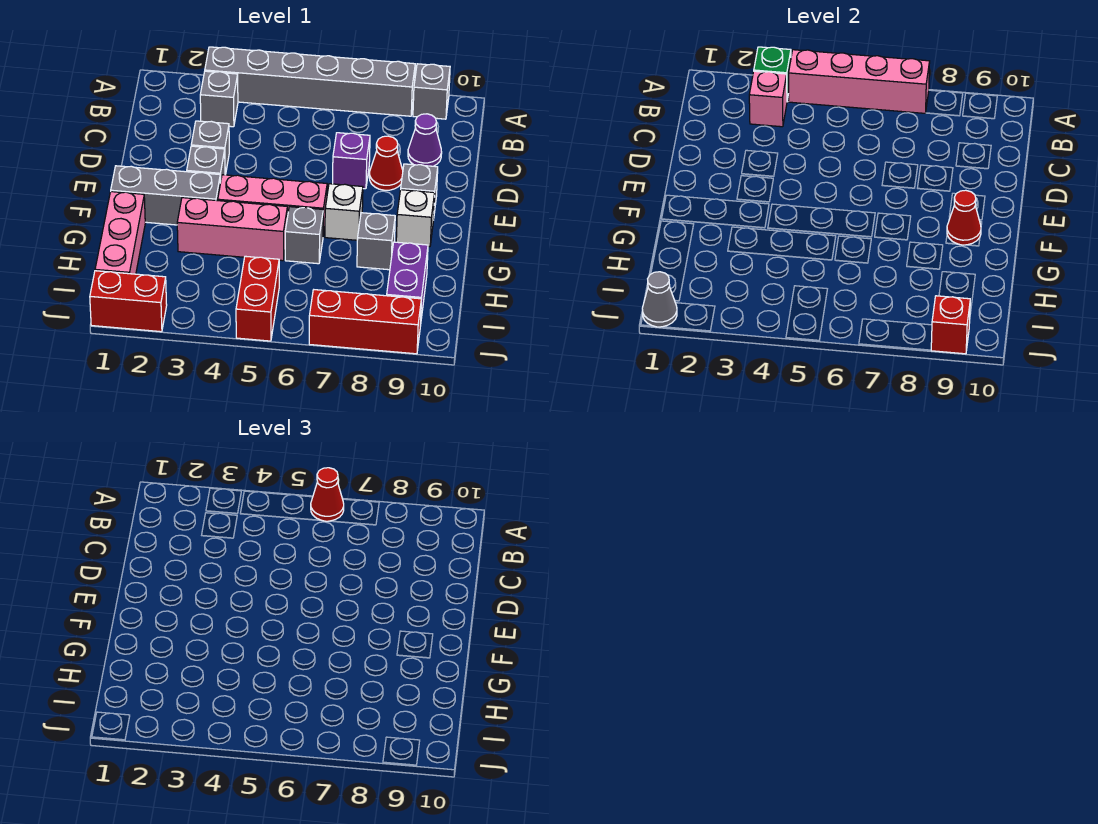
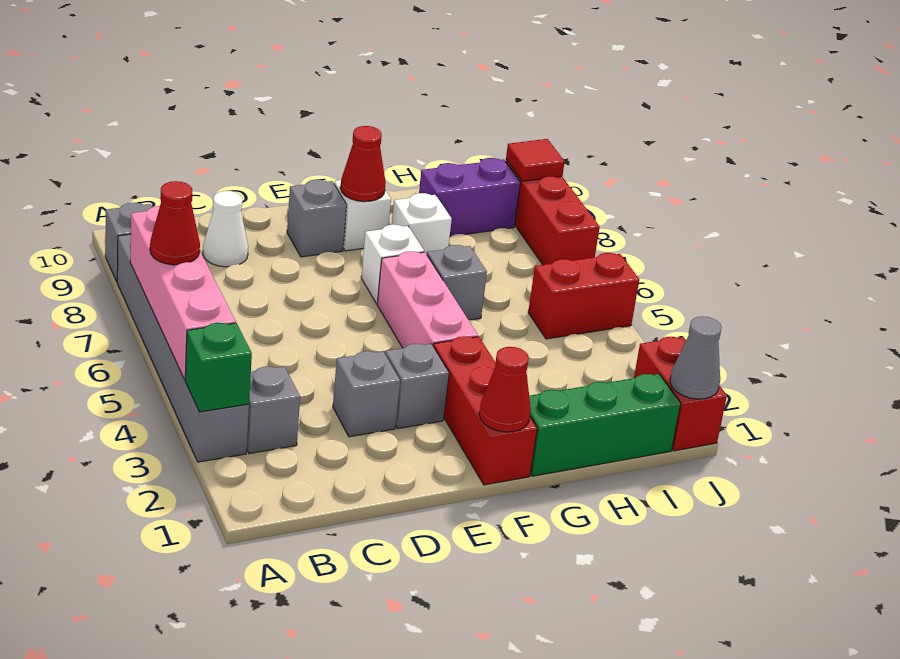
pink 1x1 brick [749,71,787,127] -> none
purple 1x1 cone [408,114,442,166] -> white 1x1 cone [203,191,248,267]
purple 1x1 brick [333,133,370,189] -> none
red 1x1 cone [369,136,403,190] -> red 1x1 cone moved to [479,347,531,432]
grey 1x3 brick [111,166,220,225] -> red 1x3 brick [433,336,537,485]
pink 1x3 brick [95,192,145,274] -> green 1x3 brick [529,374,681,476]
pink 1x3 brick [177,198,287,261] -> none
grey 1x1 brick [357,213,395,270] -> white 1x1 brick [392,193,452,254]
red 1x1 brick [931,296,970,354] -> red 1x1 tile [506,139,565,181]

